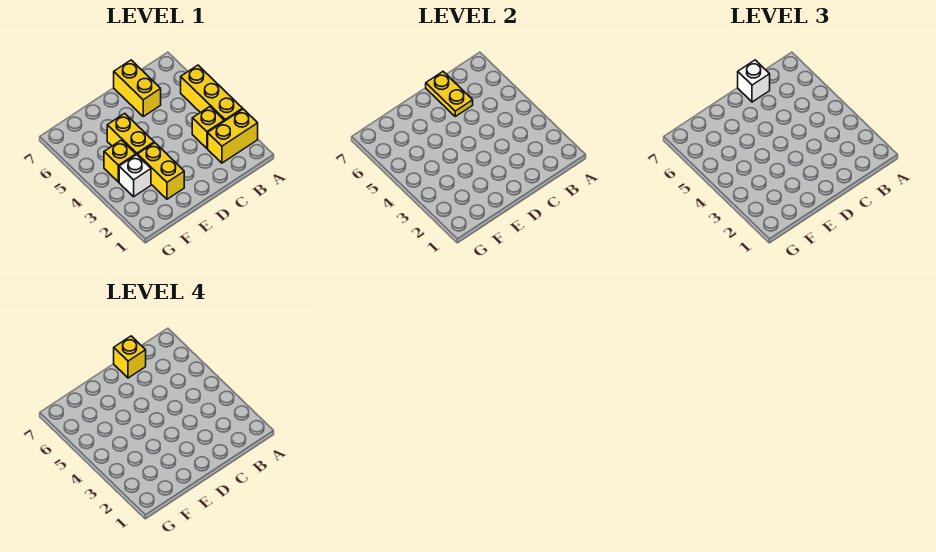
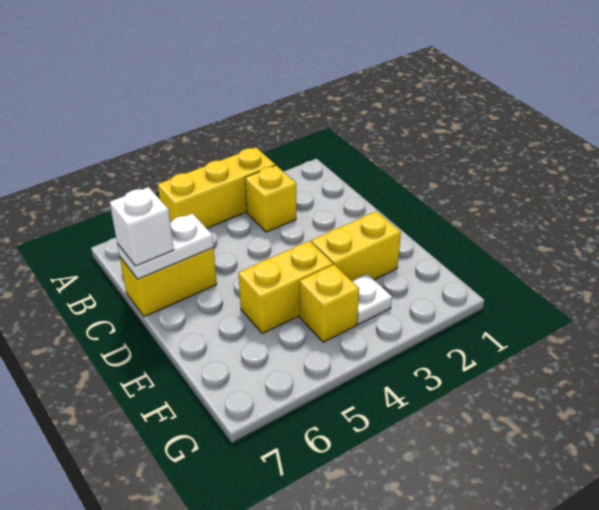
yellow 1x2 brick [208,109,258,163] -> none
yellow 1x2 plate [426,72,473,116] -> white 1x2 plate [117,213,213,279]
yellow 1x1 brick [114,336,146,378] -> none
white 1x1 brick [119,155,151,197] -> white 1x1 plate [352,274,392,324]

